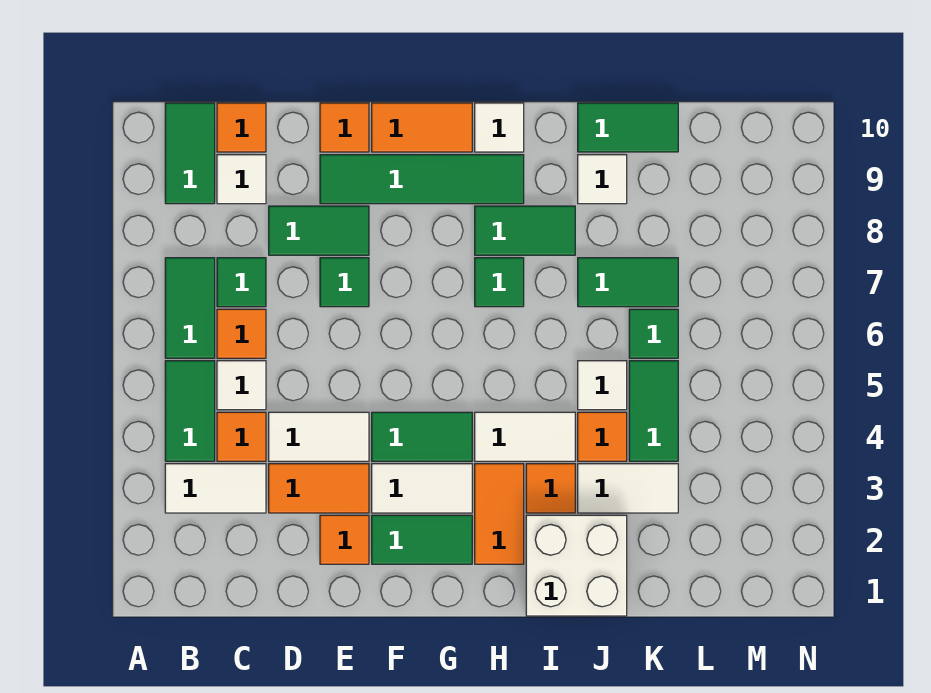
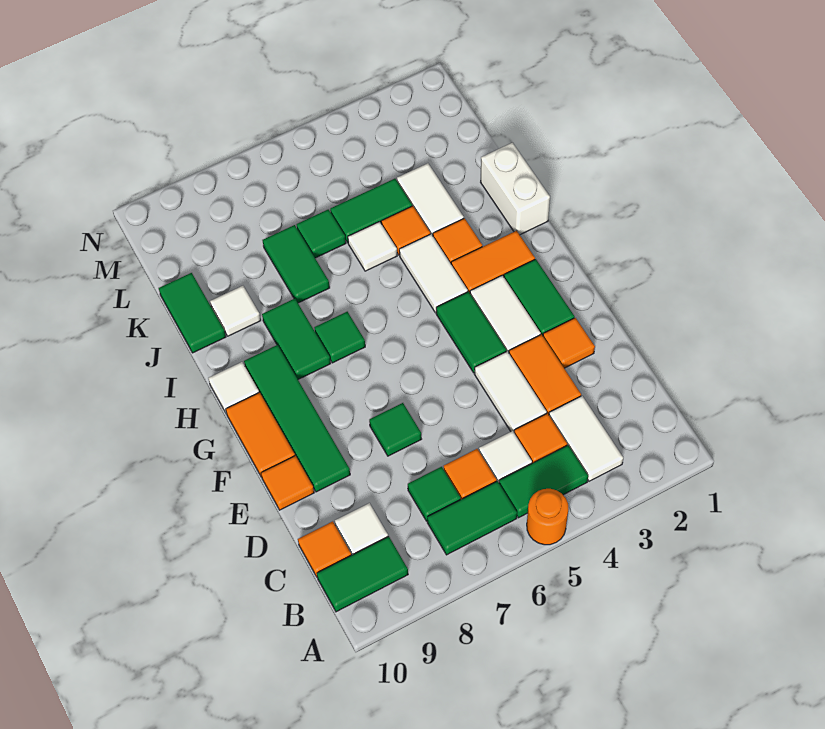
none -> orange 1x1 round brick [527,489,568,545]
green 1x2 tile [269,206,369,255] -> none
white 2x2 brick [526,515,627,616] -> white 1x2 brick [481,143,550,235]

